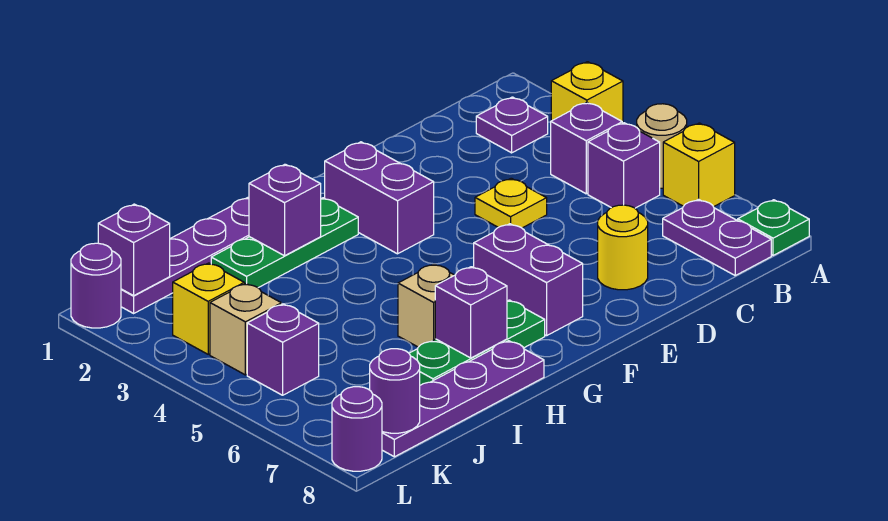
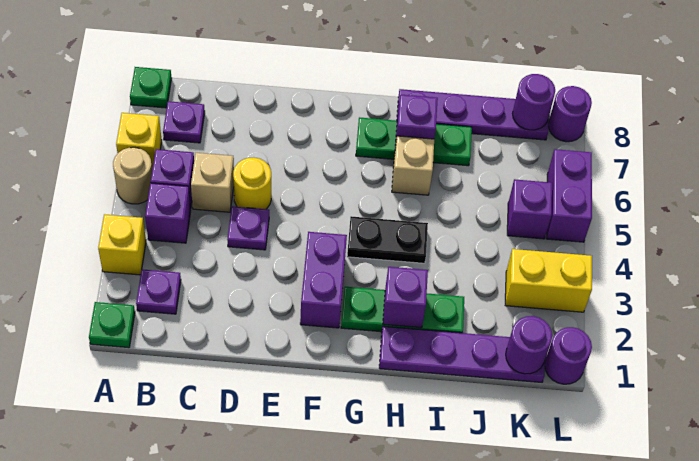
none -> green 1x1 plate [89,302,135,348]
purple 1x2 plate [663,199,771,275] -> purple 1x1 plate [163,101,205,143]
yellow 1x1 plate [475,178,547,228] -> purple 1x1 plate [227,206,269,250]
yellow 1x1 round brick [598,205,648,290] -> yellow 1x1 round brick moved to [233,157,271,209]
purple 1x2 brick [474,224,583,336] -> purple 1x2 brick moved to [546,149,592,242]
none -> black 1x2 plate [347,216,428,263]
purple 1x1 brick [98,204,170,296] -> purple 1x1 round brick [506,316,552,374]
yellow 1x1 brick [173,263,244,354] -> yellow 1x2 brick [505,249,592,312]
tan 1x1 brick [210,283,281,375] -> tan 1x1 brick moved to [191,153,234,212]

